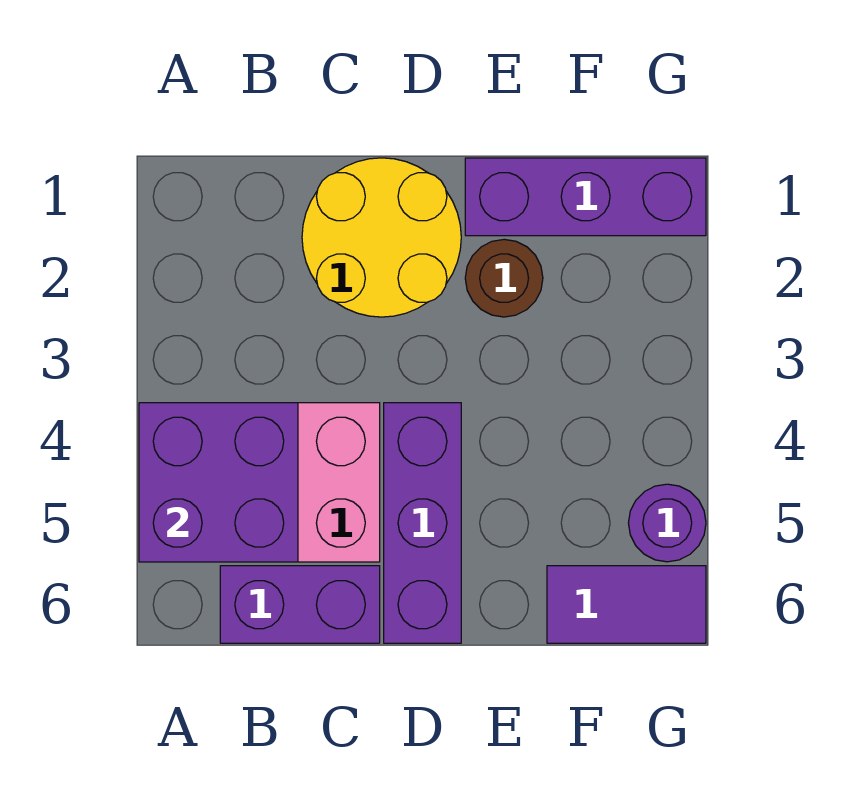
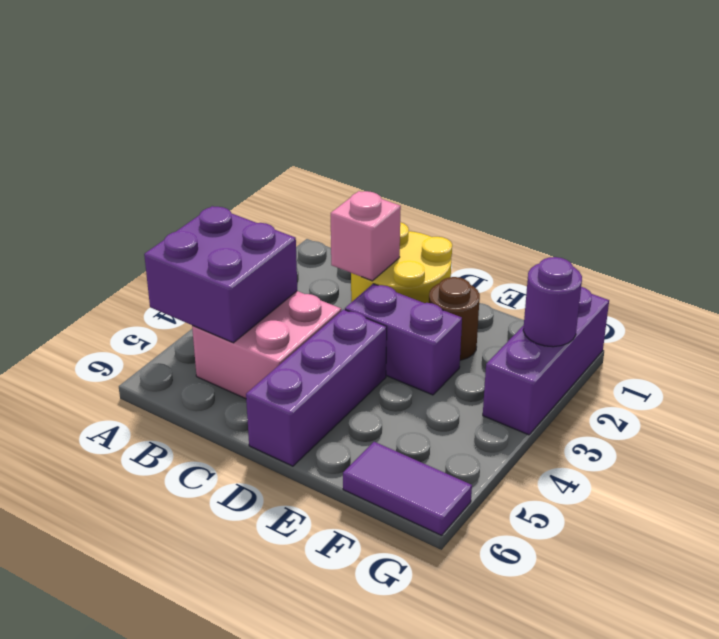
purple 1x2 brick [220,566,380,643] -> purple 1x2 brick moved to [345,284,462,395]
none -> pink 1x1 brick [331,191,401,281]
purple 1x3 brick [465,158,706,236] -> purple 1x3 brick turned to [483,287,609,435]
purple 1x1 round brick [629,484,706,562] -> purple 1x1 round brick moved to [523,257,582,347]

